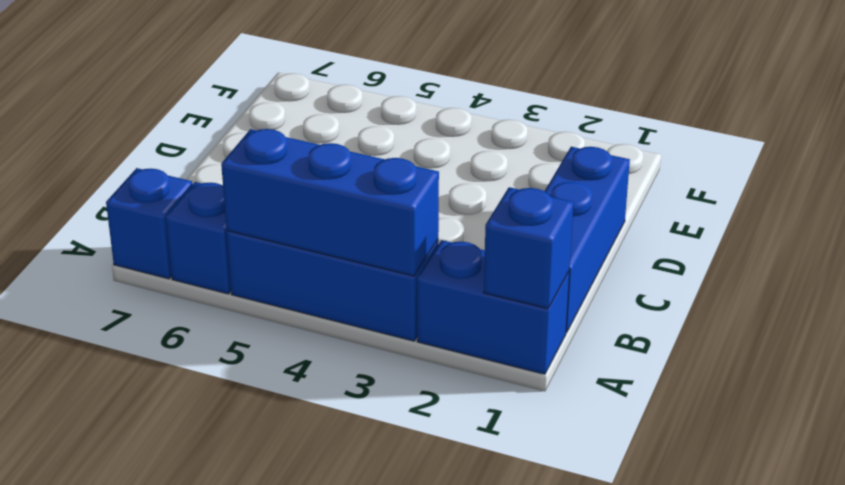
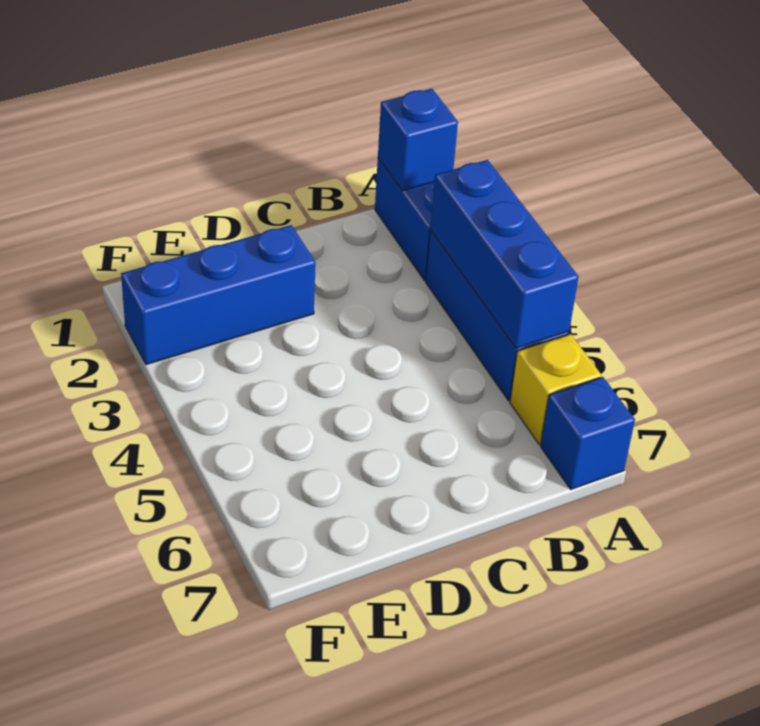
blue 1x1 brick [166,182,231,294] -> yellow 1x1 brick [510,334,601,444]
blue 1x3 brick [545,147,630,333] -> blue 1x3 brick moved to [121,225,315,365]

